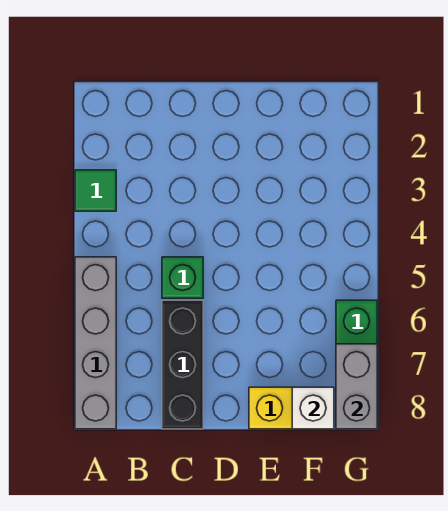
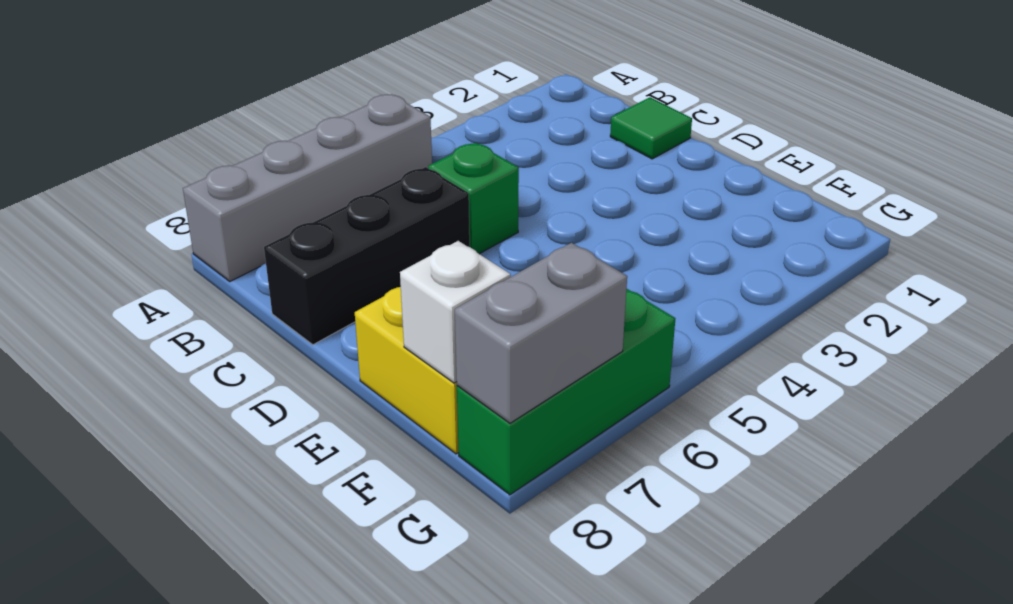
green 1x1 tile [75,170,116,211] -> green 1x1 tile moved to [610,97,692,159]

